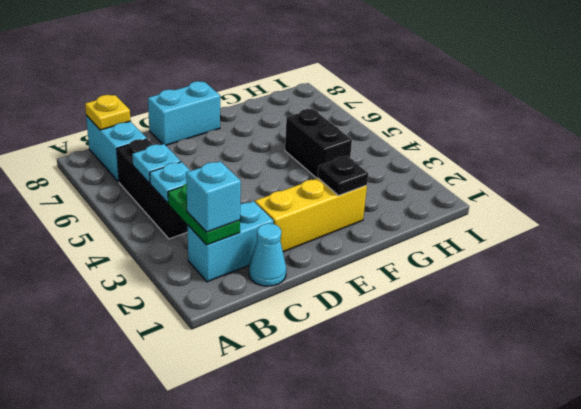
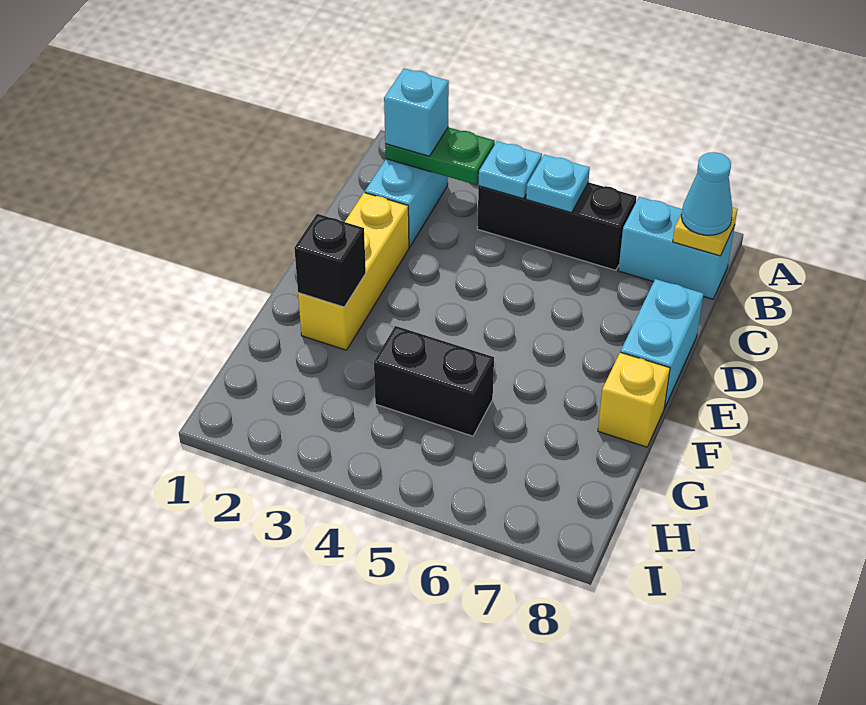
cyan 1x1 cone [249,223,286,286] -> cyan 1x1 cone moved to [681,152,733,235]
black 1x1 plate [318,156,368,195] -> black 1x1 brick [294,214,366,307]
none -> yellow 1x1 brick [598,352,670,447]

